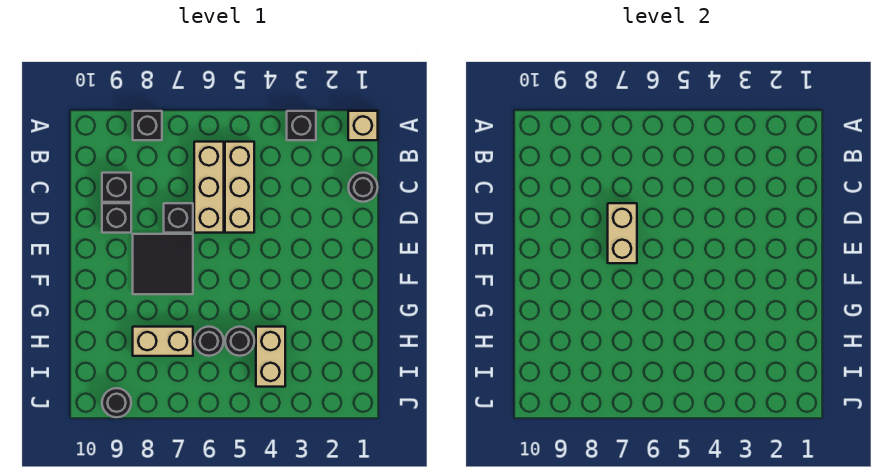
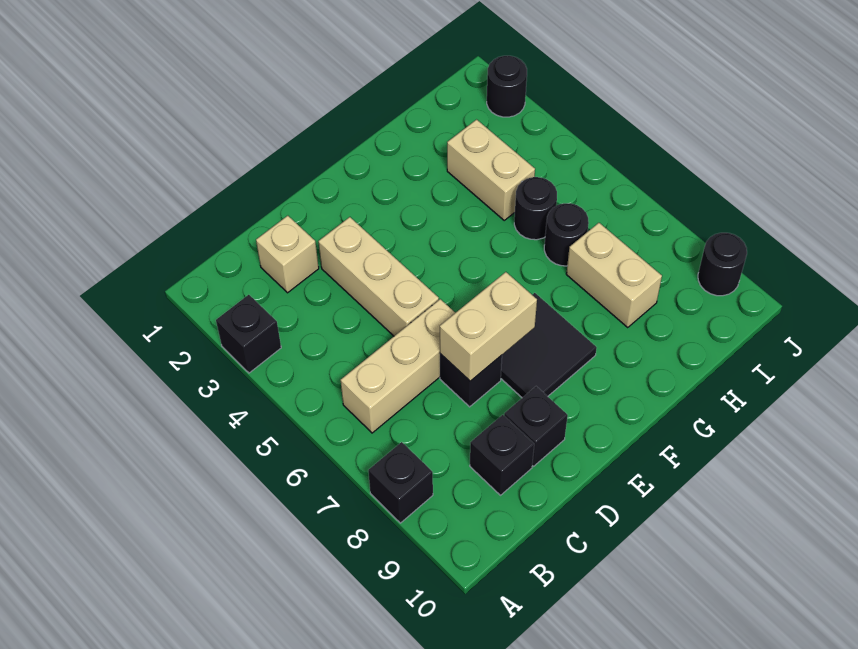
tan 1x1 brick [348,111,378,140] -> tan 1x1 brick moved to [256,216,319,293]
tan 1x3 brick [225,142,254,233] -> tan 1x3 brick turned to [318,217,439,336]
black 1x1 round brick [348,173,378,202] -> black 1x1 round brick moved to [487,56,527,117]
tan 1x2 brick [256,327,285,387] -> tan 1x2 brick turned to [447,120,535,220]

